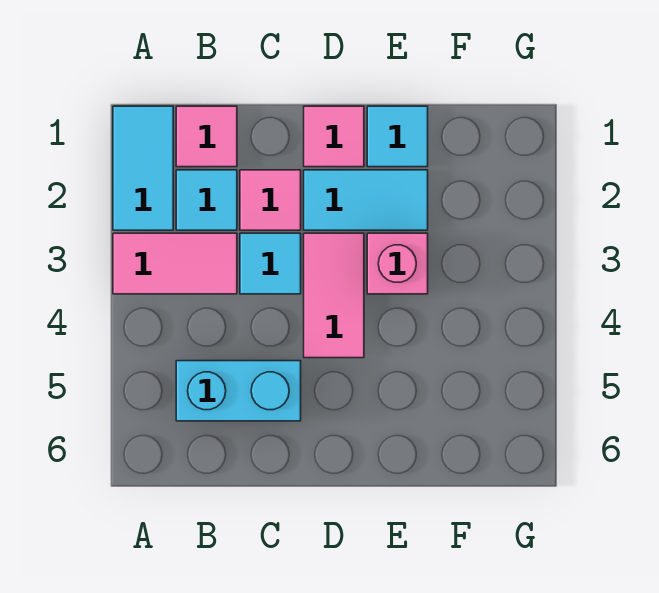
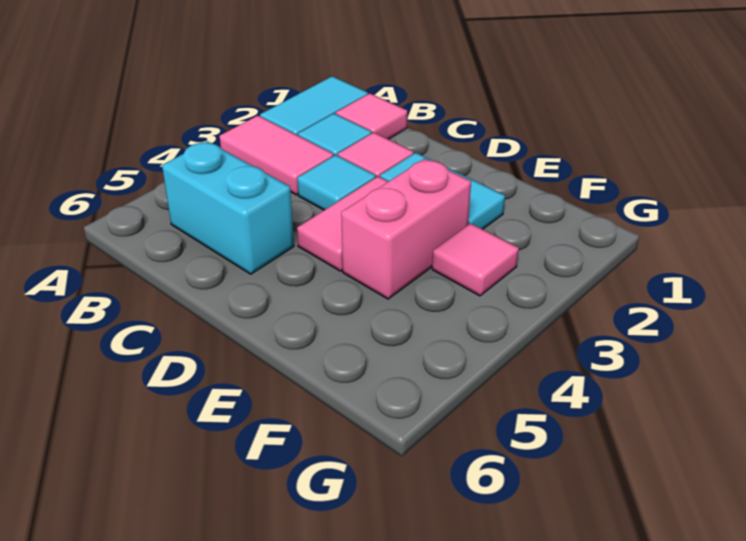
pink 1x1 tile [304,106,364,167] -> pink 1x1 tile moved to [432,223,519,296]
cyan 1x1 tile [367,106,428,167] -> none
pink 1x1 brick [367,233,428,294] -> pink 1x2 brick [341,159,471,299]

